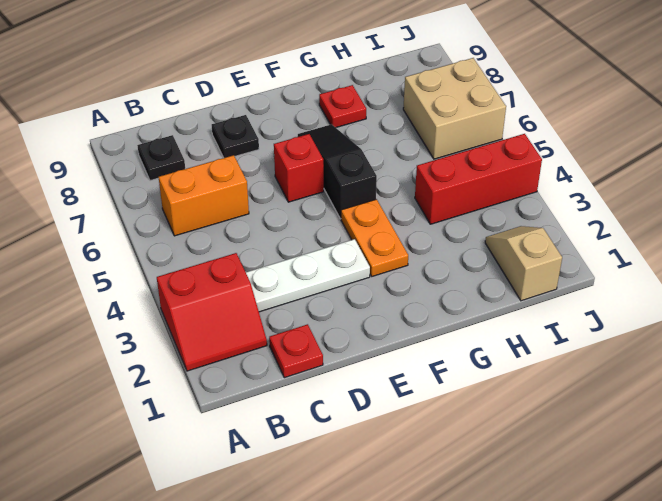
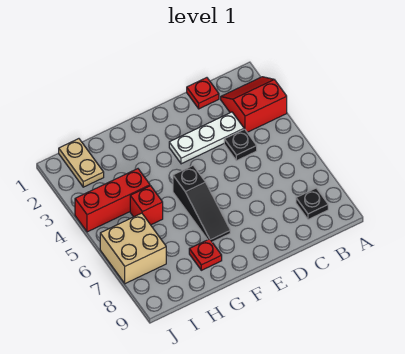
orange 1x2 brick [159,155,249,236] -> none
black 1x1 plate [212,115,259,158] -> black 1x1 plate moved to [224,129,257,161]
red 1x1 brick [274,134,324,202] -> red 1x1 brick moved to [130,186,163,225]
orange 1x2 plate [341,199,408,276] -> none
tan 1x2 slope [485,226,562,301] -> tan 1x2 plate [59,139,104,187]

